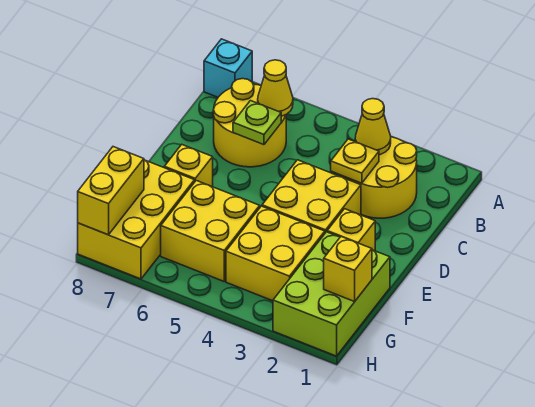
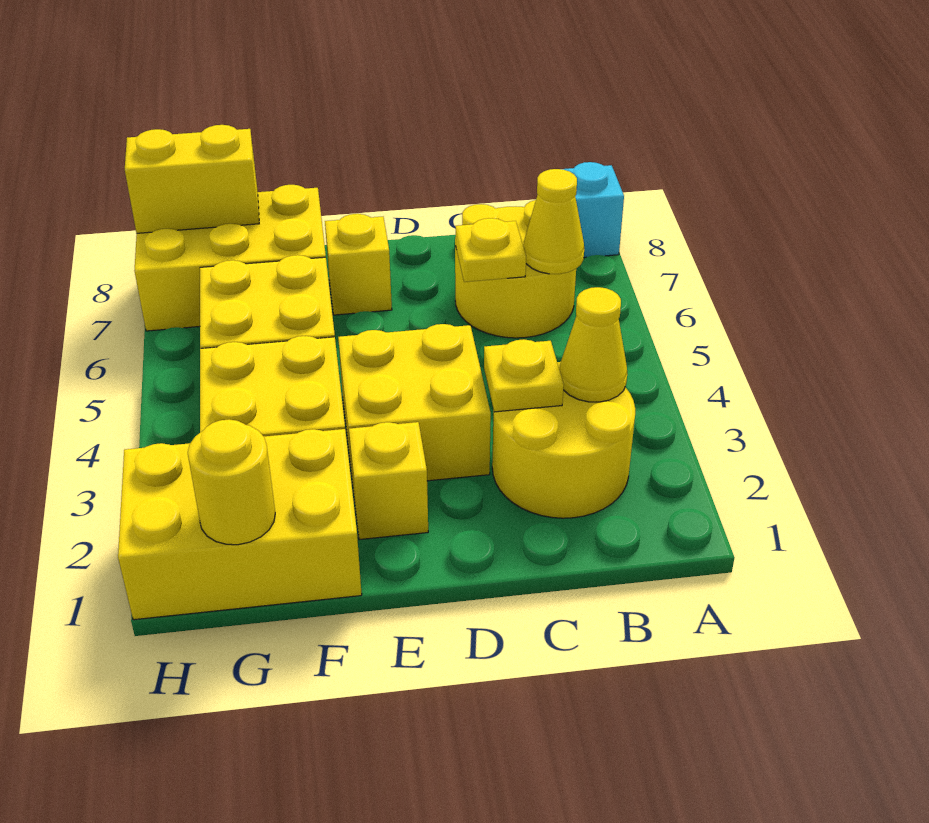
lime 1x1 plate [233,101,281,145] -> yellow 1x1 plate [455,218,526,282]
lime 2x3 brick [273,232,390,356] -> yellow 2x3 brick [118,429,362,620]
yellow 1x1 brick [324,236,372,302] -> yellow 1x1 round brick [188,419,275,545]

